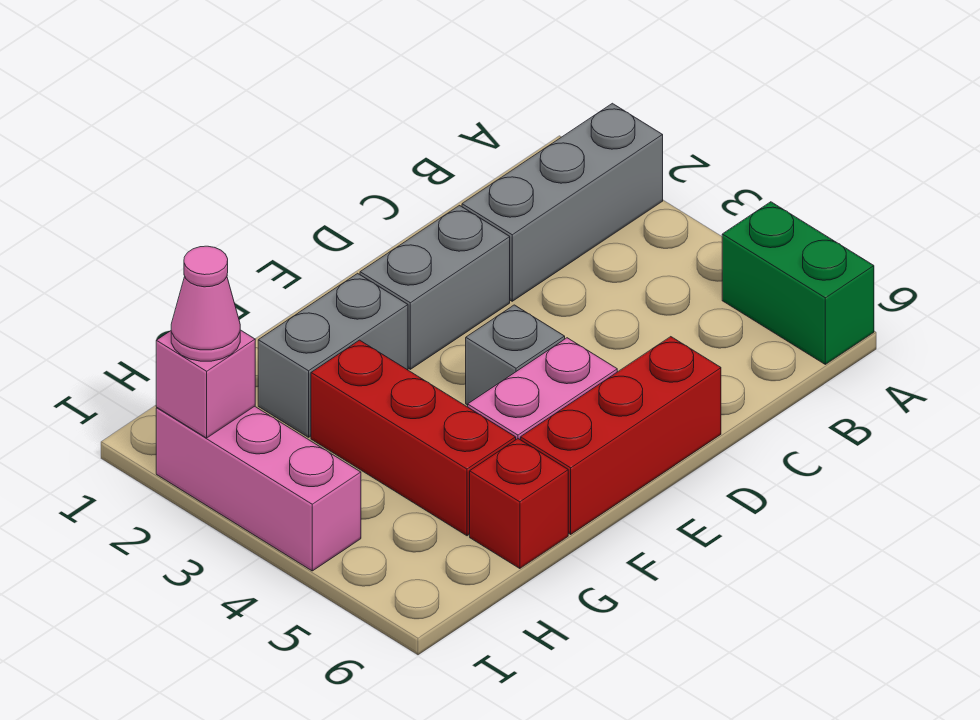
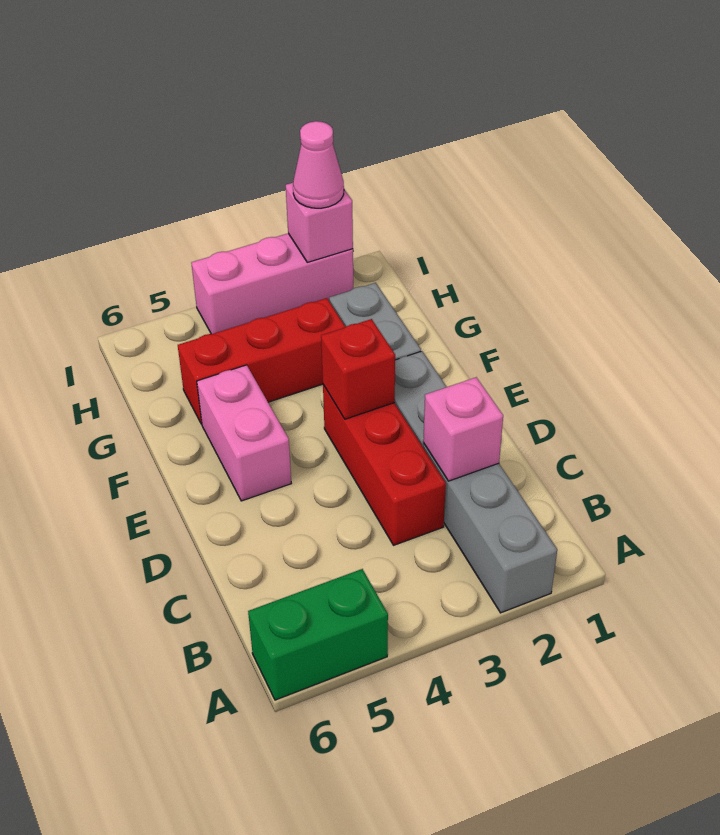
none -> pink 1x1 brick [423,377,503,481]
red 1x3 brick [521,337,721,534] -> red 1x3 brick moved to [323,385,446,545]
grey 1x1 brick [466,305,565,405] -> none
red 1x1 brick [470,439,568,569] -> red 1x1 brick moved to [321,319,395,419]

